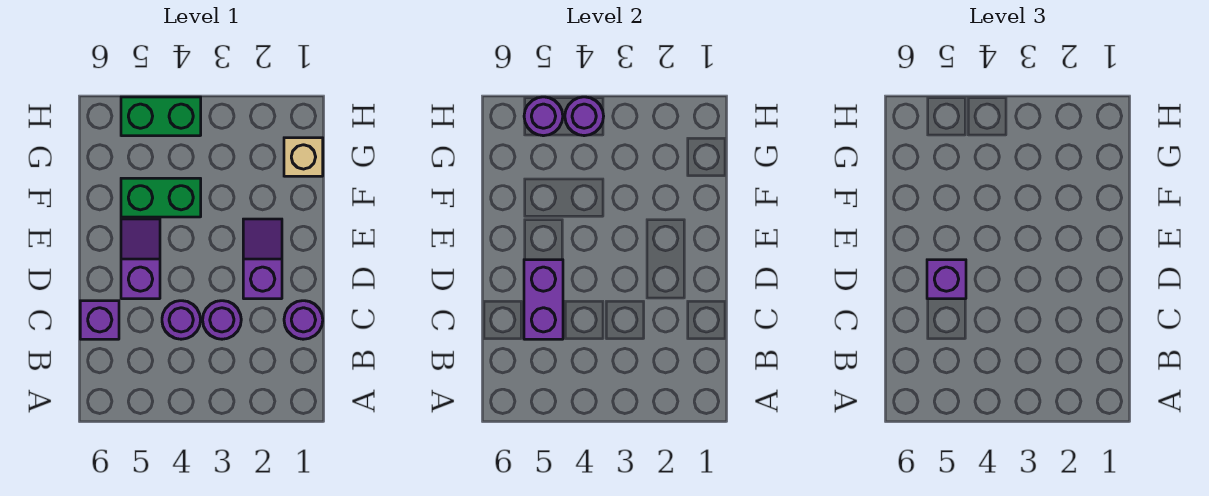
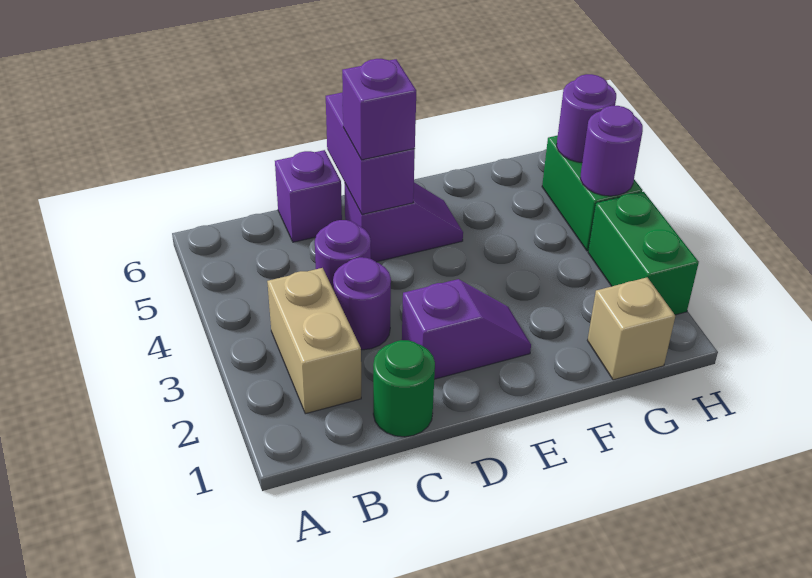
none -> tan 1x2 brick [267,268,361,414]
purple 1x1 round brick [284,301,323,339] -> green 1x1 round brick [373,340,435,437]
purple 1x2 brick [524,260,563,339] -> purple 1x2 brick turned to [326,92,415,214]
green 1x2 brick [121,178,201,217] -> green 1x2 brick moved to [588,192,699,315]

